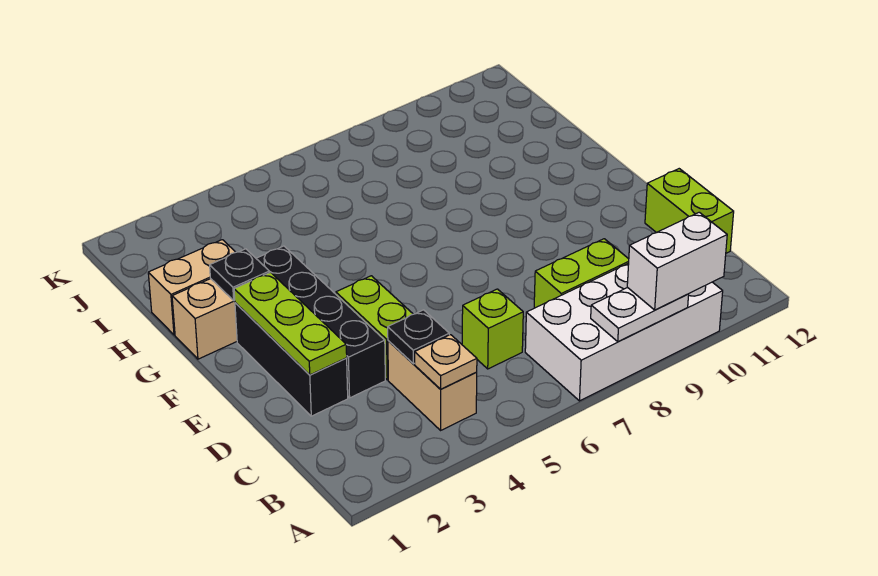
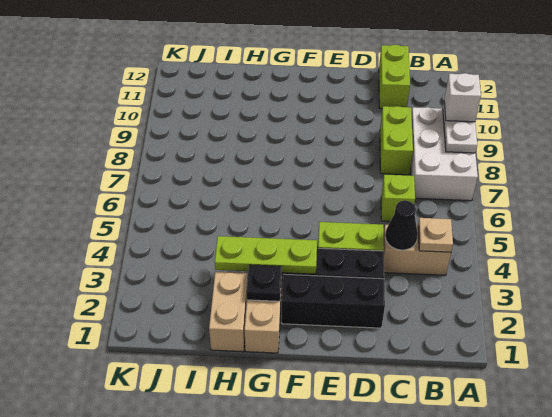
white 2x4 brick [525,263,723,401] -> white 2x3 brick [410,107,478,201]
white 1x2 brick [627,212,727,310] -> white 1x1 brick [444,73,481,122]
black 1x1 plate [388,310,449,364] -> black 1x1 cone [385,200,418,250]
lime 1x2 brick [645,169,734,253] -> lime 1x2 brick turned to [379,45,410,109]
lime 1x3 plate [234,272,347,375] -> lime 1x3 plate moved to [215,236,317,274]

